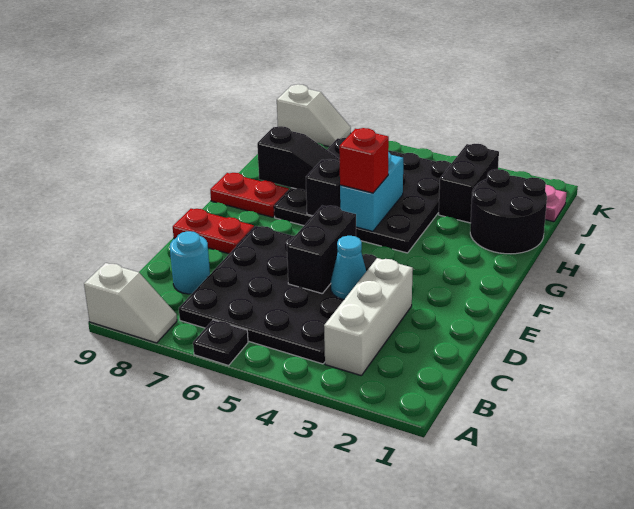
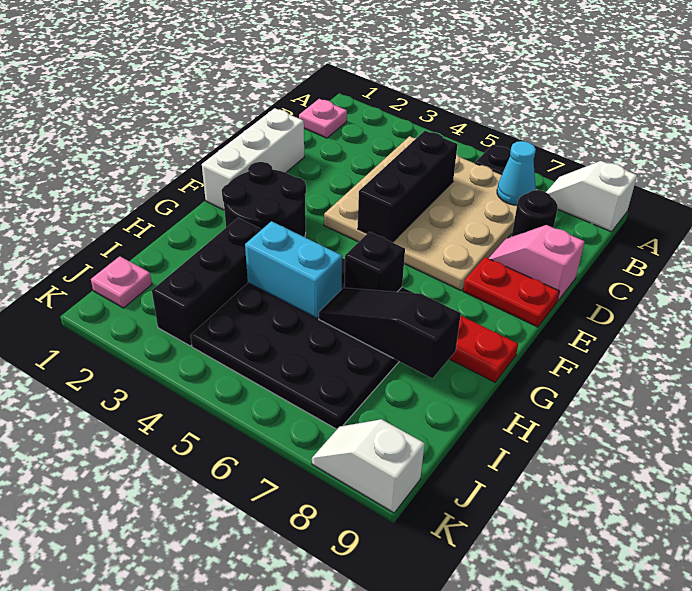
none -> pink 1x1 plate [299,99,347,138]
white 1x3 brick [324,258,413,376] -> white 1x3 brick moved to [202,108,304,210]
black 4x4 plate [179,226,377,364] -> tan 4x4 plate [324,136,538,290]
cyan 1x1 round brick [170,231,210,294] -> black 1x1 round brick [512,190,558,236]
cyan 1x1 cone [331,236,366,299] -> cyan 1x1 cone moved to [497,141,536,205]
black 1x2 brick [287,206,356,293] -> black 1x3 brick [358,131,458,243]
none -> pink 1x2 slope [488,225,585,301]
cyan 1x2 brick [340,152,403,231] -> cyan 1x2 brick turned to [245,221,342,318]
red 1x1 brick [339,128,389,193] -> none
black 2x2 round brick [470,169,547,254] -> black 2x2 round brick moved to [222,162,306,237]
black 1x2 brick [439,144,499,223] -> black 1x3 brick [152,218,262,346]

